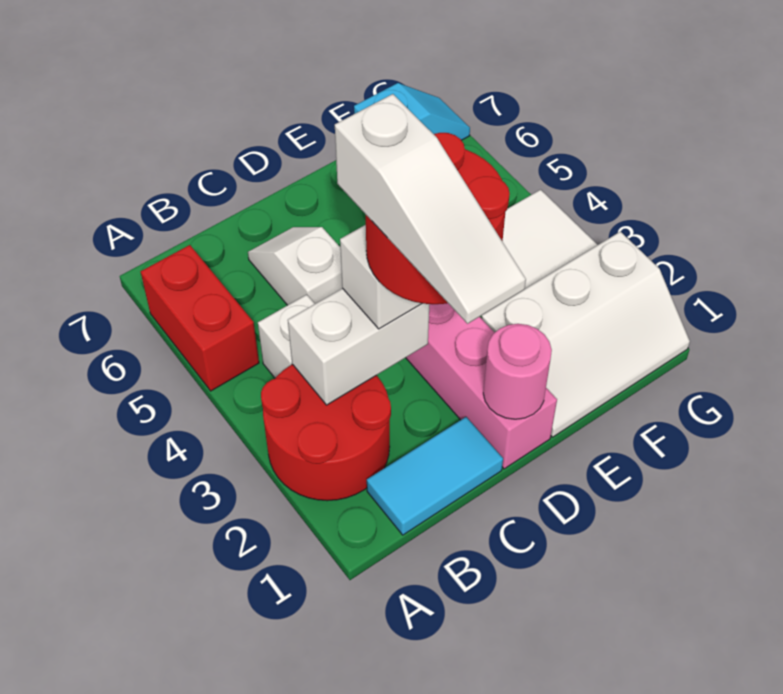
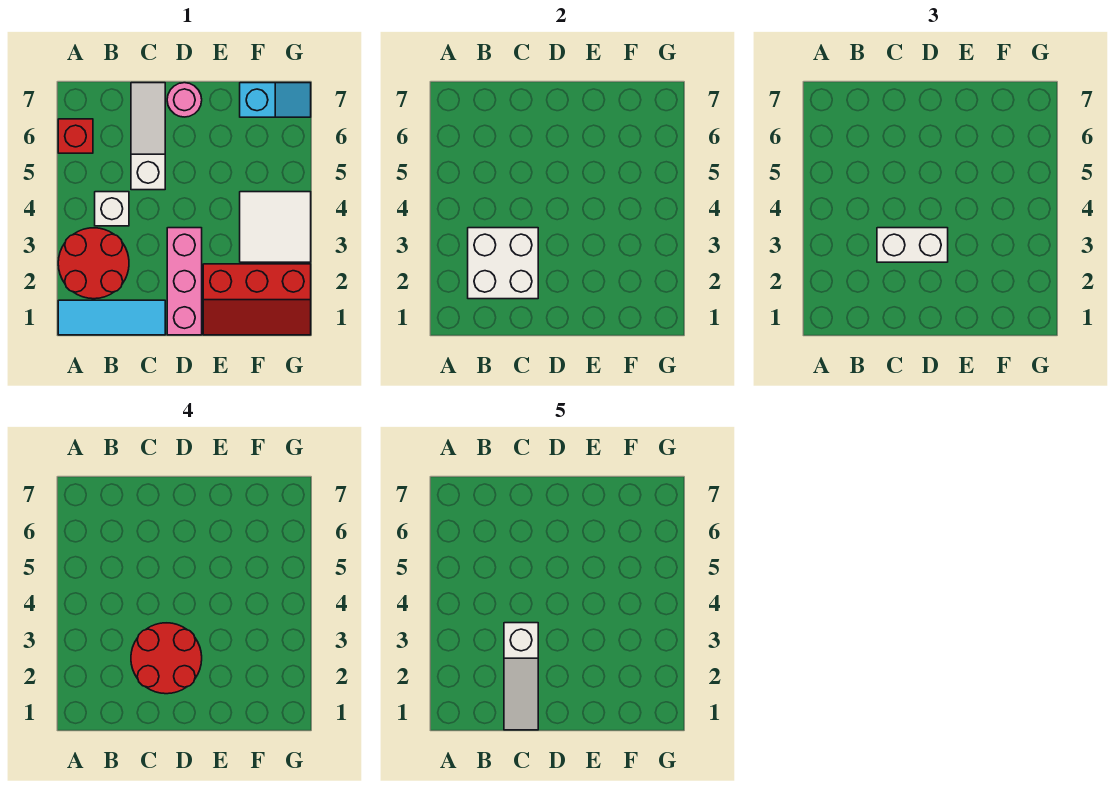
red 1x2 brick [141,245,259,391] -> red 1x1 brick [58,119,93,153]
cyan 1x2 tile [367,417,503,535] -> cyan 1x3 tile [58,300,165,335]
white 1x2 brick [288,288,429,405] -> white 2x2 brick [468,228,538,299]
white 1x2 slope [248,227,342,305] -> white 1x3 slope [131,83,165,190]
pink 1x1 round brick [483,324,552,419] -> pink 1x1 round brick moved to [167,83,202,117]
white 2x3 slope [482,232,690,437] -> red 2x3 slope [203,264,311,335]

